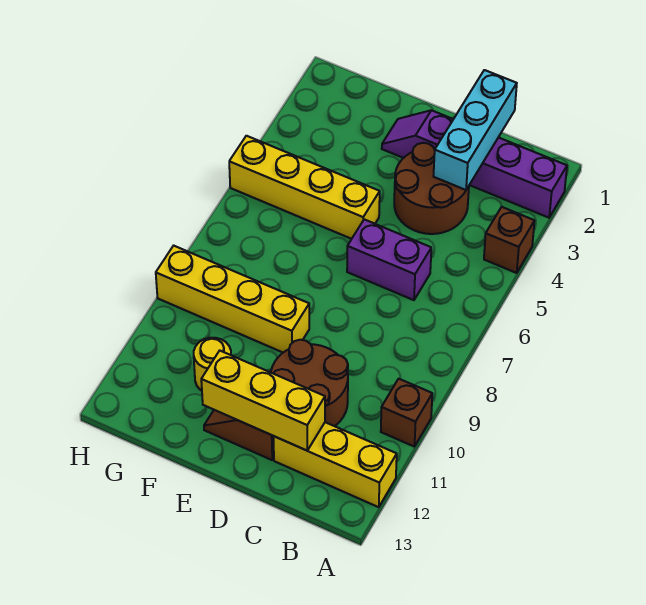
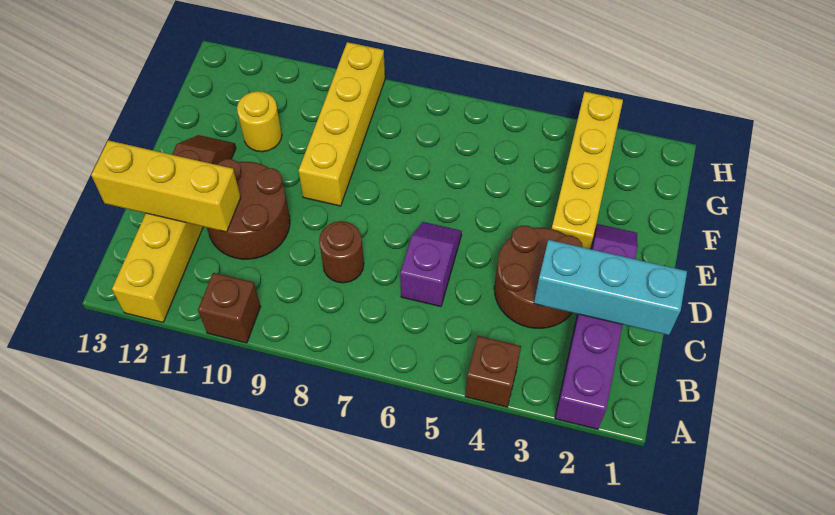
purple 1x2 brick [347,219,431,300] -> purple 1x2 slope [400,222,462,307]
none -> brown 1x1 round brick [319,221,364,283]
yellow 1x3 brick [201,351,325,450] -> yellow 1x3 brick turned to [91,140,241,232]
yellow 1x4 brick [229,136,380,239] -> yellow 1x4 brick moved to [552,92,623,249]

